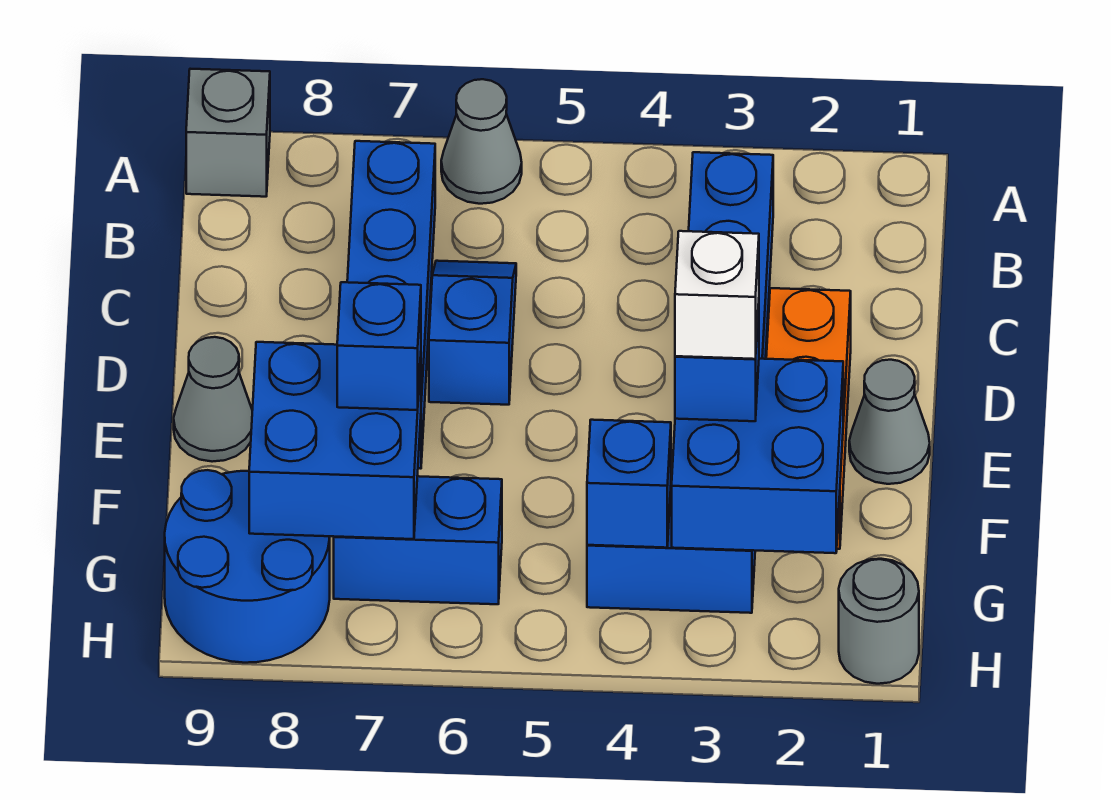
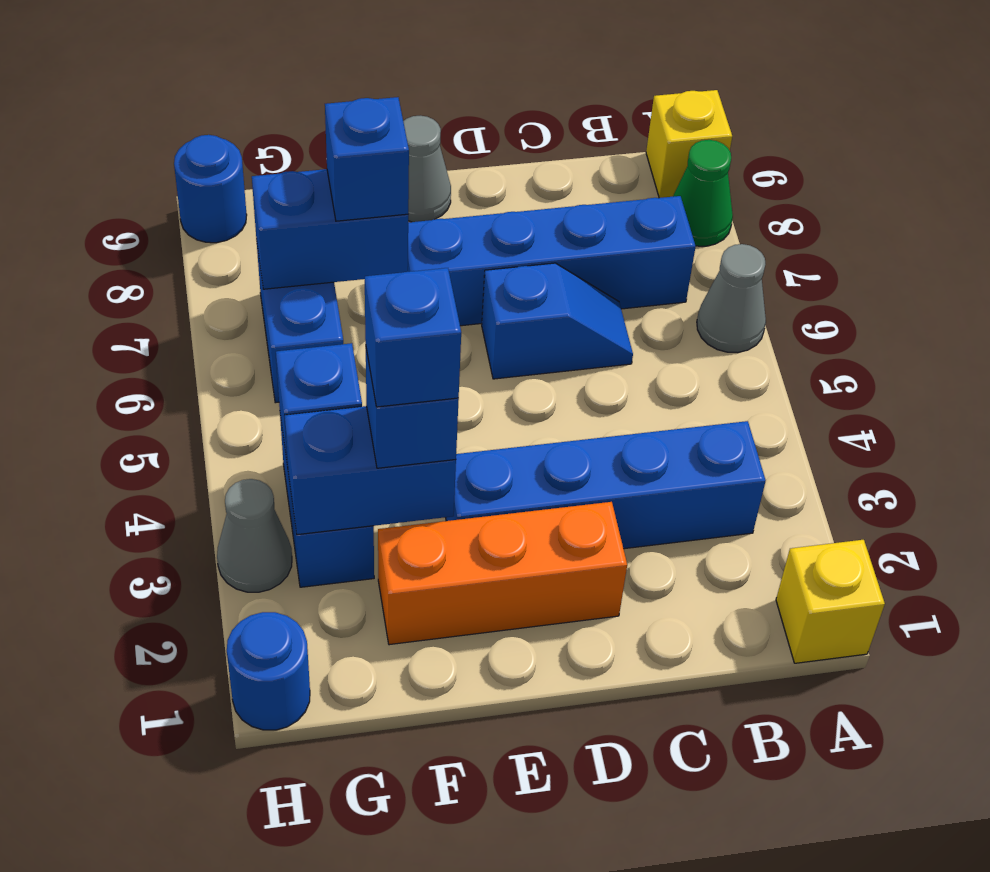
none -> yellow 1x1 brick [776,540,885,663]
none -> green 1x1 cone [673,140,733,246]
grey 1x1 brick [186,69,270,197] -> yellow 1x1 brick [646,90,732,198]
grey 1x1 cone [849,360,930,484] -> grey 1x1 cone moved to [217,479,292,592]
blue 2x2 brick [672,359,843,553] -> blue 1x2 brick [284,406,456,535]
white 1x1 brick [675,231,759,359] -> blue 1x1 brick [365,268,461,407]
blue 2x2 brick [249,342,421,539] -> blue 1x2 brick [252,169,408,289]
blue 2x2 round brick [165,470,330,663] -> blue 1x1 round brick [174,135,247,243]
grey 1x1 round brick [839,559,919,684] -> blue 1x1 round brick [227,612,310,730]

